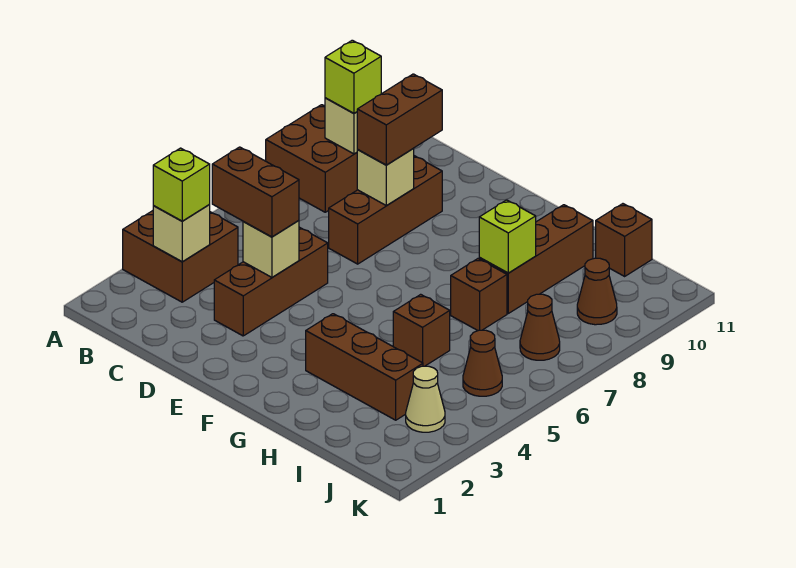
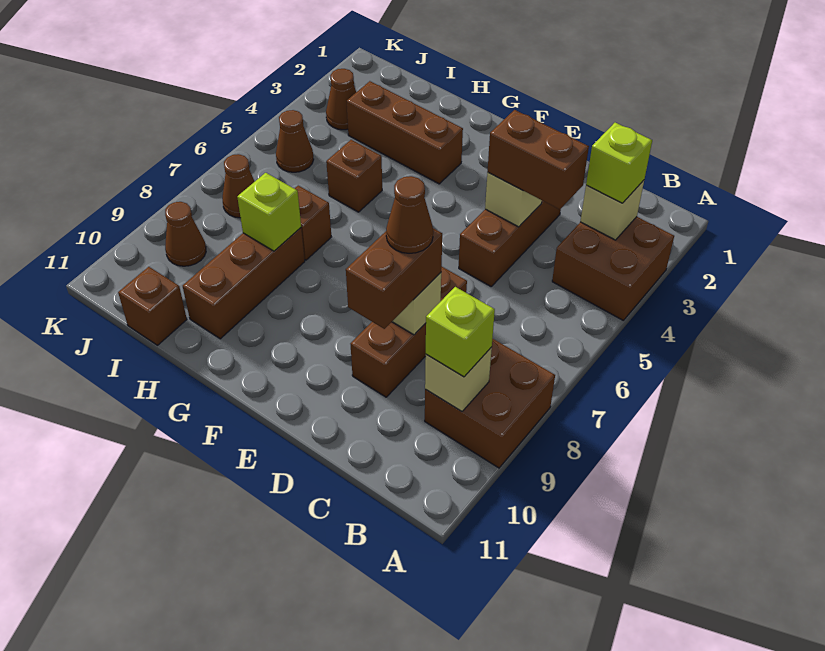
none -> brown 1x1 cone [386,176,433,253]
tan 1x1 cone [406,366,445,432] -> brown 1x1 cone [326,69,356,130]

